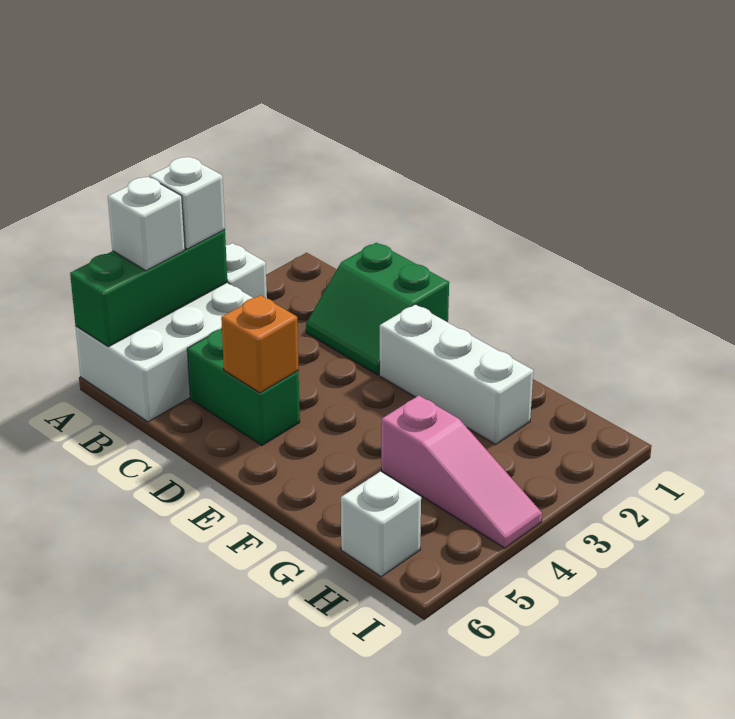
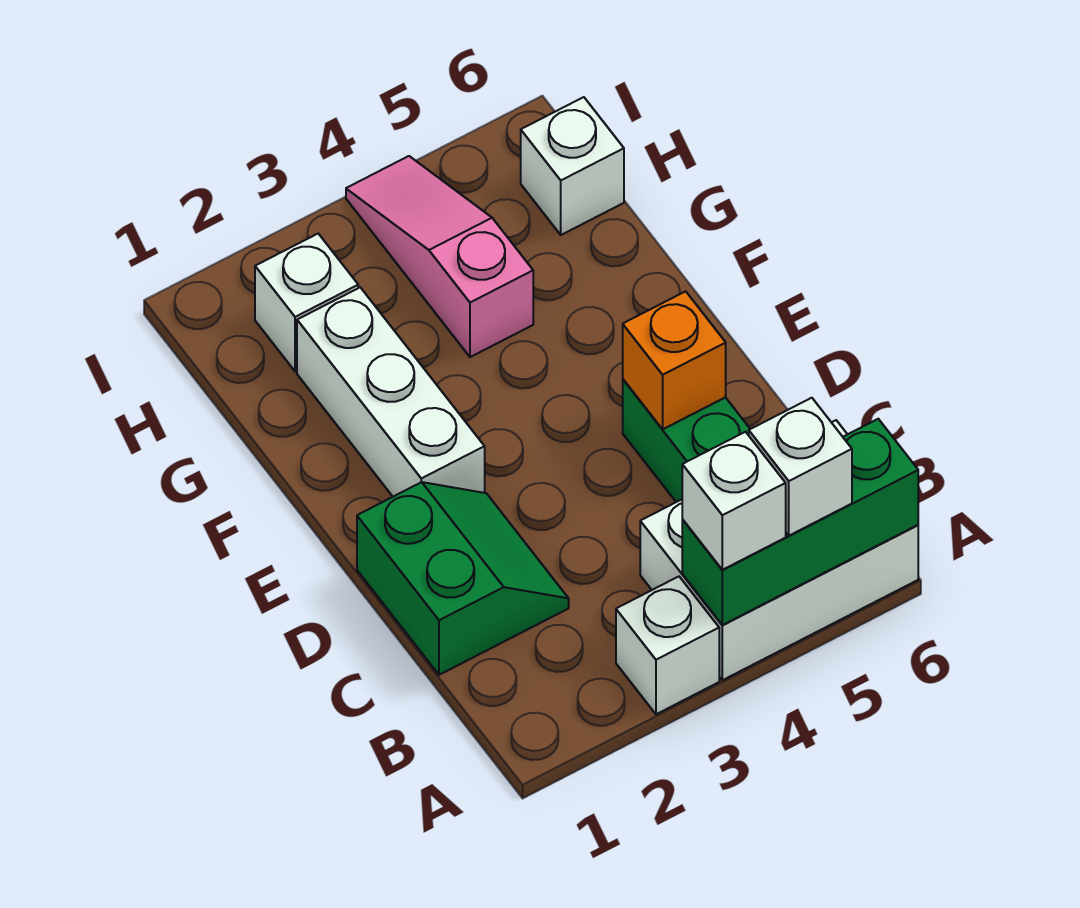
none -> white 1x1 brick [255,234,358,372]

